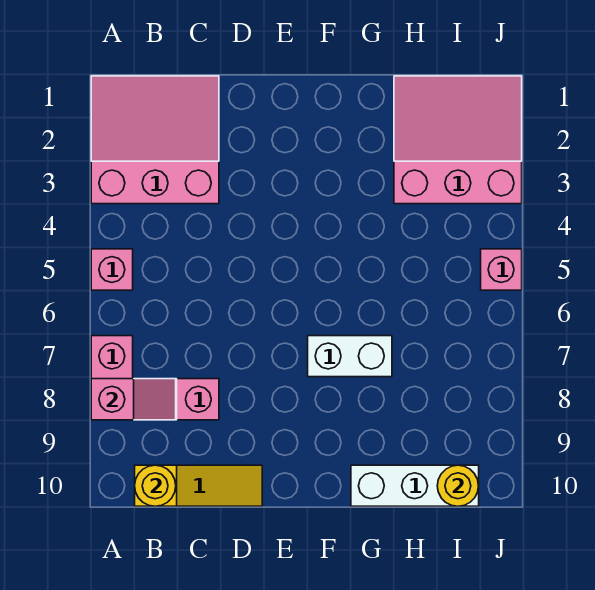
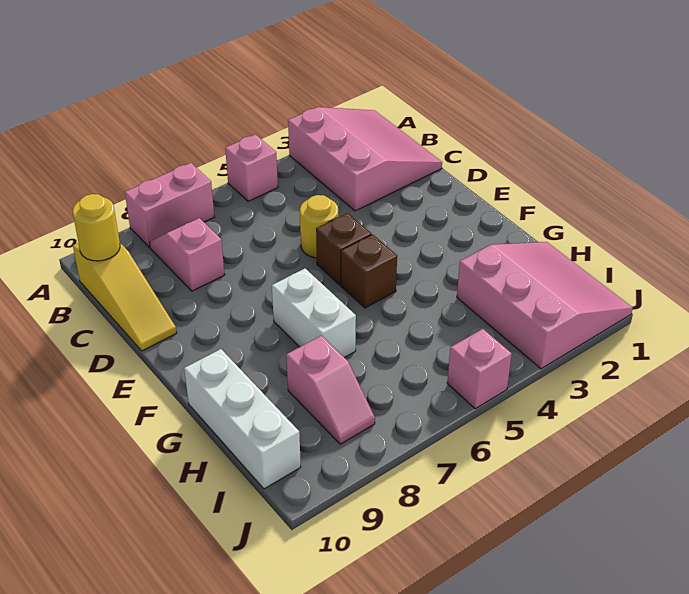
pink 1x2 slope [91,379,176,420] -> pink 1x2 slope moved to [286,336,375,444]
none -> brown 1x1 brick [316,213,371,285]
none -> brown 1x1 brick [341,234,397,308]
yellow 1x1 round brick [437,465,479,506] -> yellow 1x1 round brick moved to [300,195,338,258]

